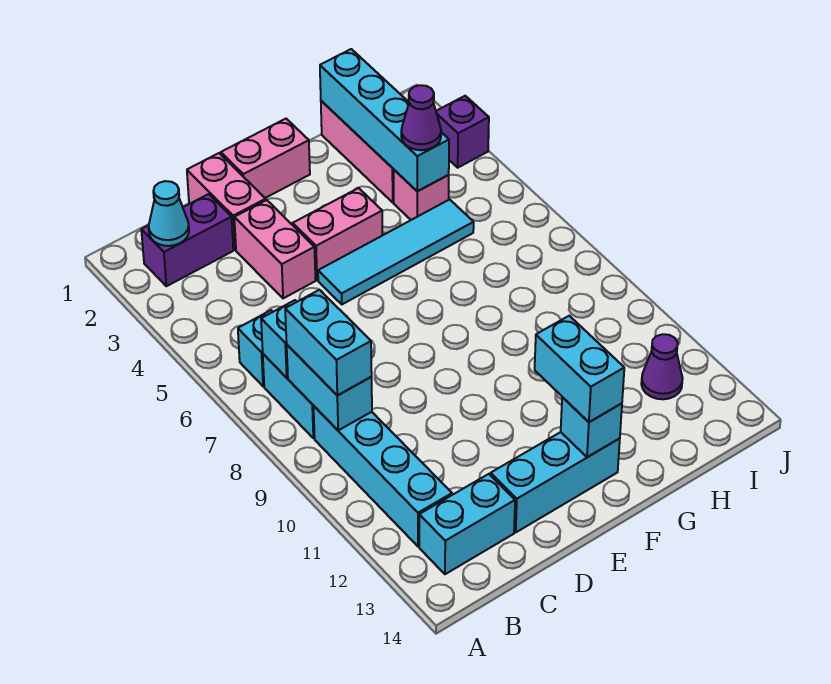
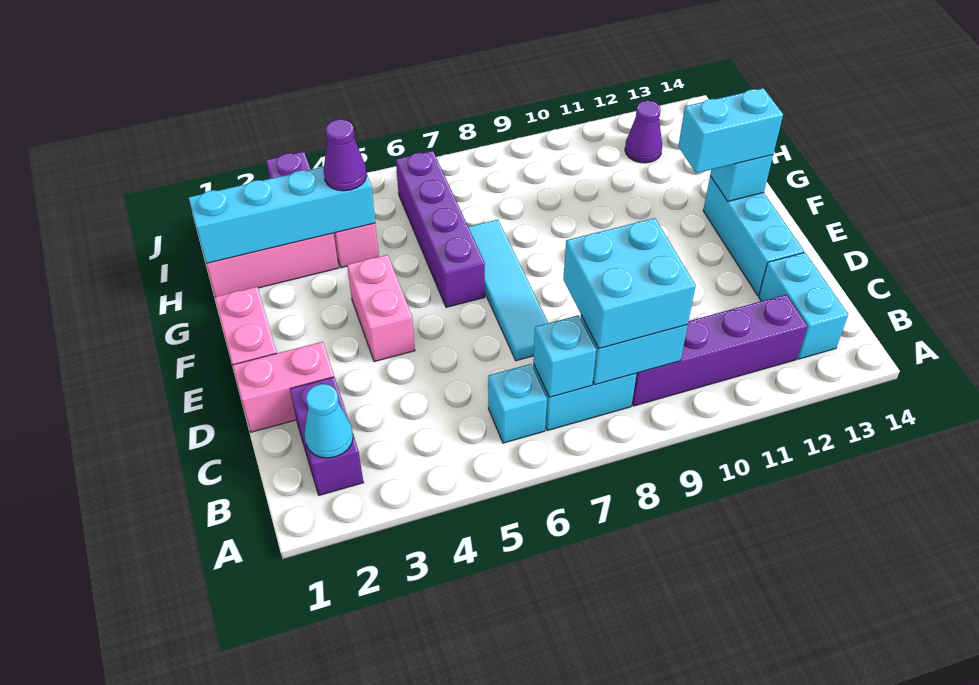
cyan 1x2 brick [285,290,372,395] -> cyan 2x2 brick [563,218,696,348]
cyan 1x4 brick [314,406,452,546] -> purple 1x4 brick [632,295,807,406]
pink 1x2 brick [234,200,315,298] -> none
cyan 1x4 tile [318,199,474,304] -> cyan 1x4 tile moved to [468,220,548,361]
none -> purple 1x4 brick [396,151,485,307]

